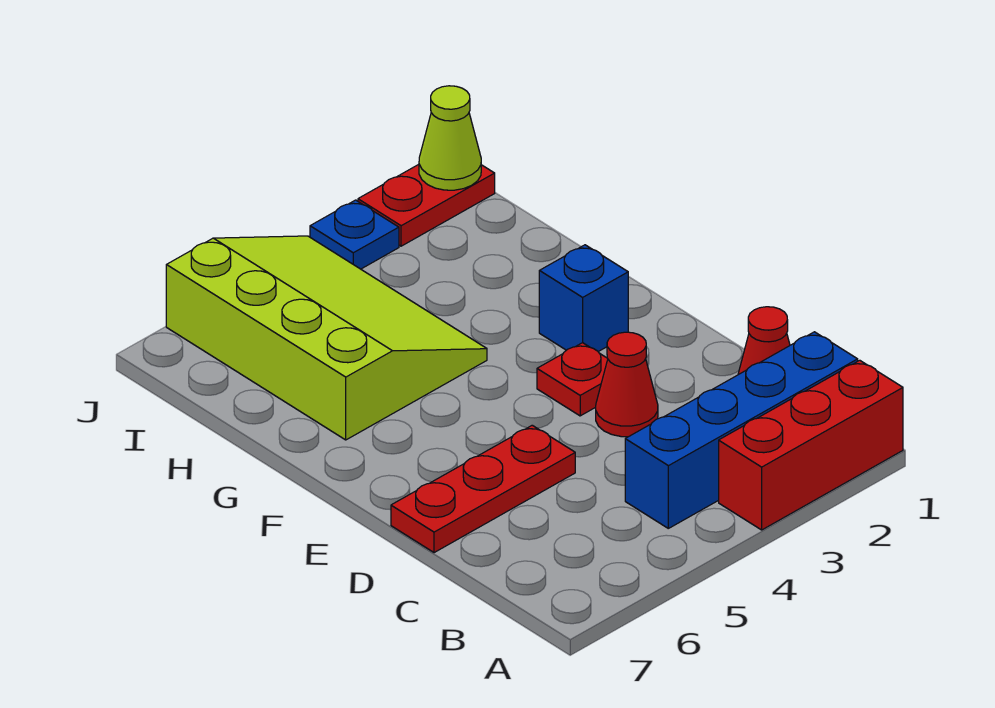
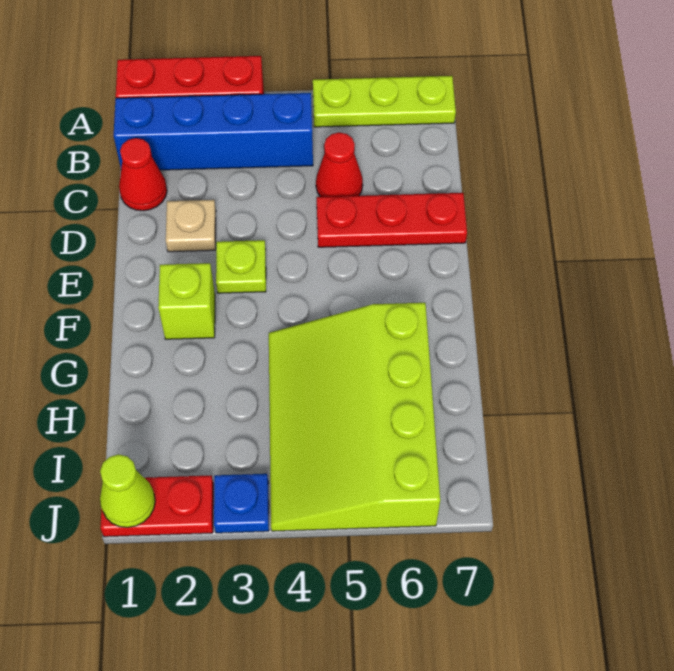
none -> lime 1x3 plate [313,76,456,127]
none -> tan 1x1 plate [166,200,216,252]
red 1x1 cone [596,332,658,437] -> red 1x1 cone moved to [316,132,363,197]
red 1x1 plate [537,343,608,416] -> lime 1x1 plate [216,240,266,293]
blue 1x1 brick [539,245,628,352] -> lime 1x1 brick [158,263,215,339]

